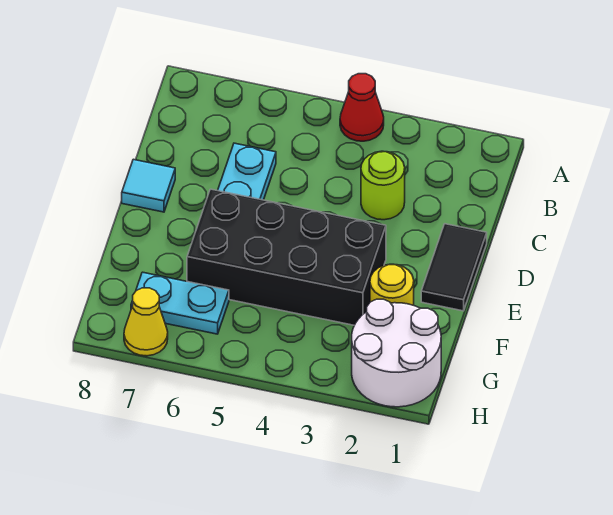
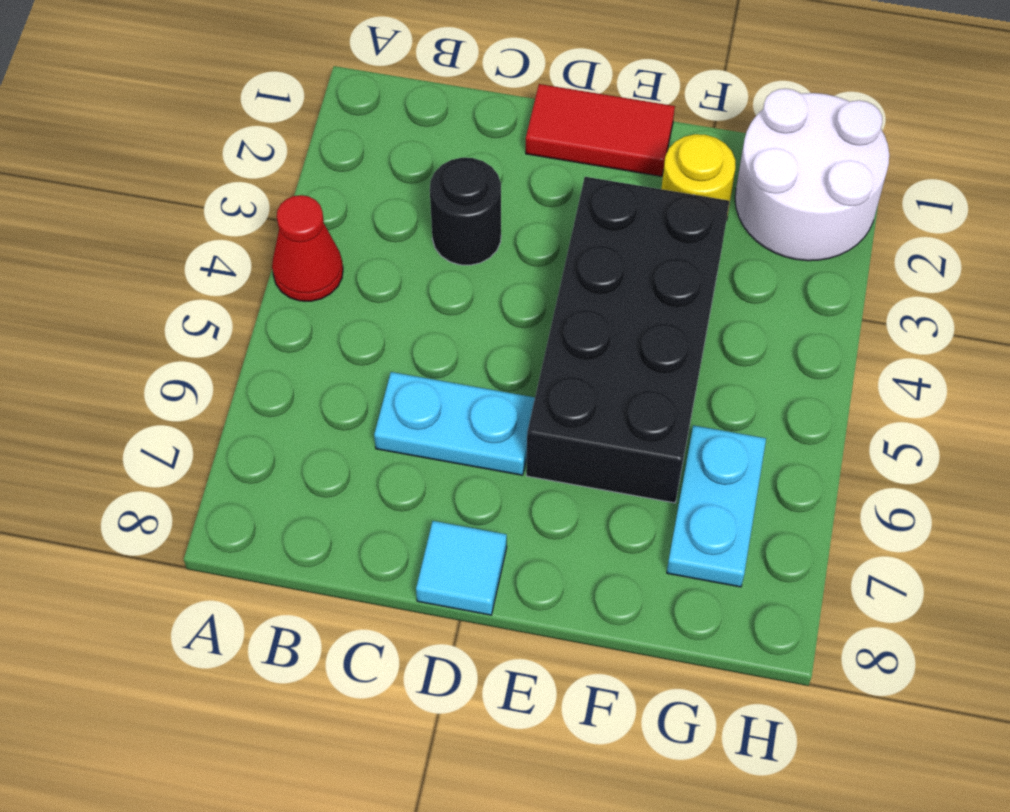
lime 1x1 round brick [361,151,405,220] -> black 1x1 round brick [430,158,501,265]
black 1x2 tile [421,224,487,311] -> red 1x2 tile [526,84,675,176]
yellow 1x1 cone [124,288,168,356] -> none

